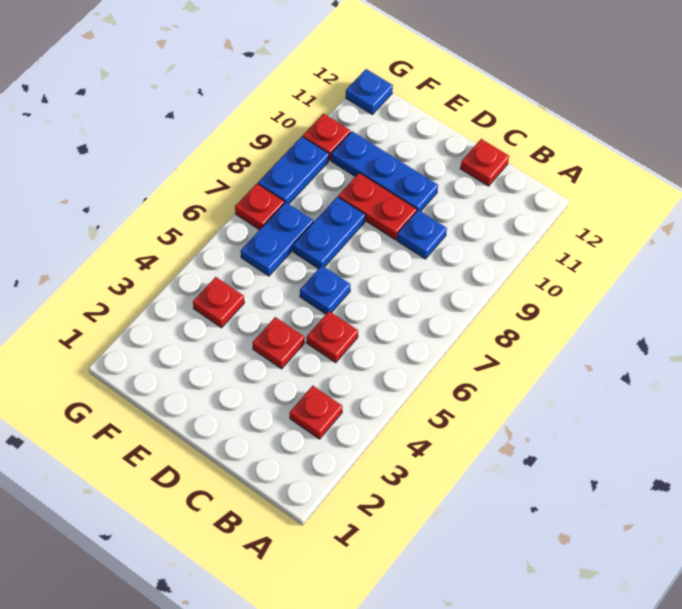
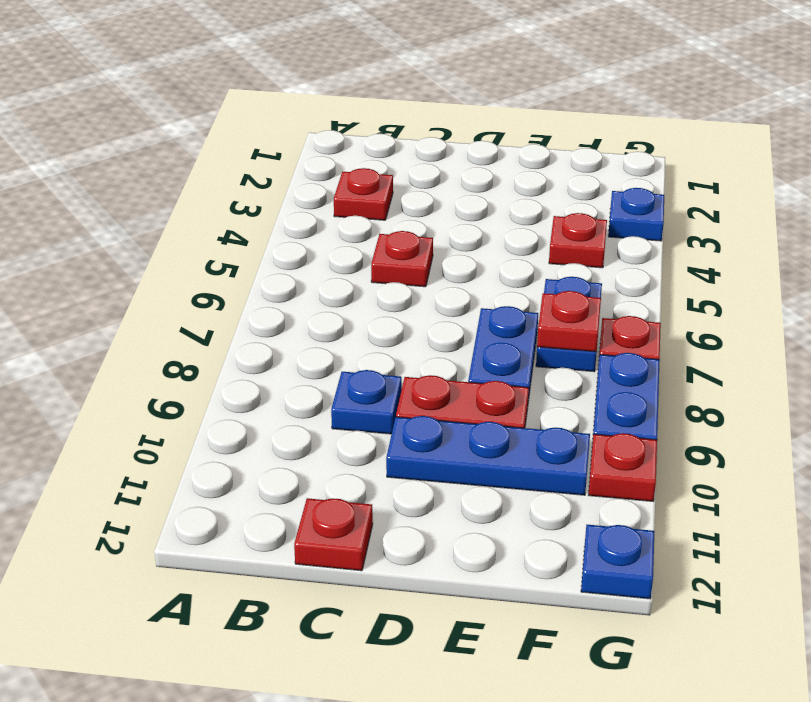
red 1x1 plate [253,317,304,369] -> red 1x1 plate moved to [537,291,601,352]
blue 1x1 plate [300,266,350,314] -> blue 1x1 plate moved to [608,188,664,241]

